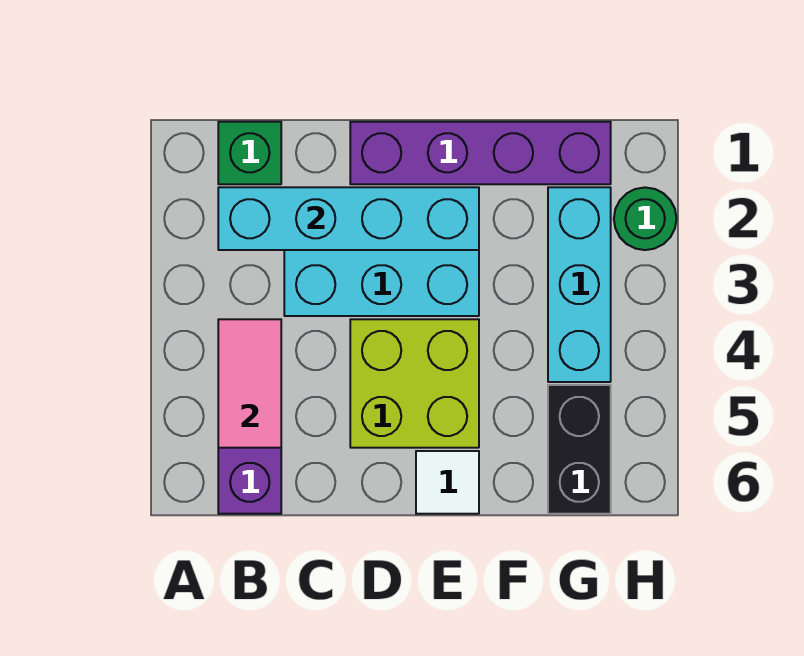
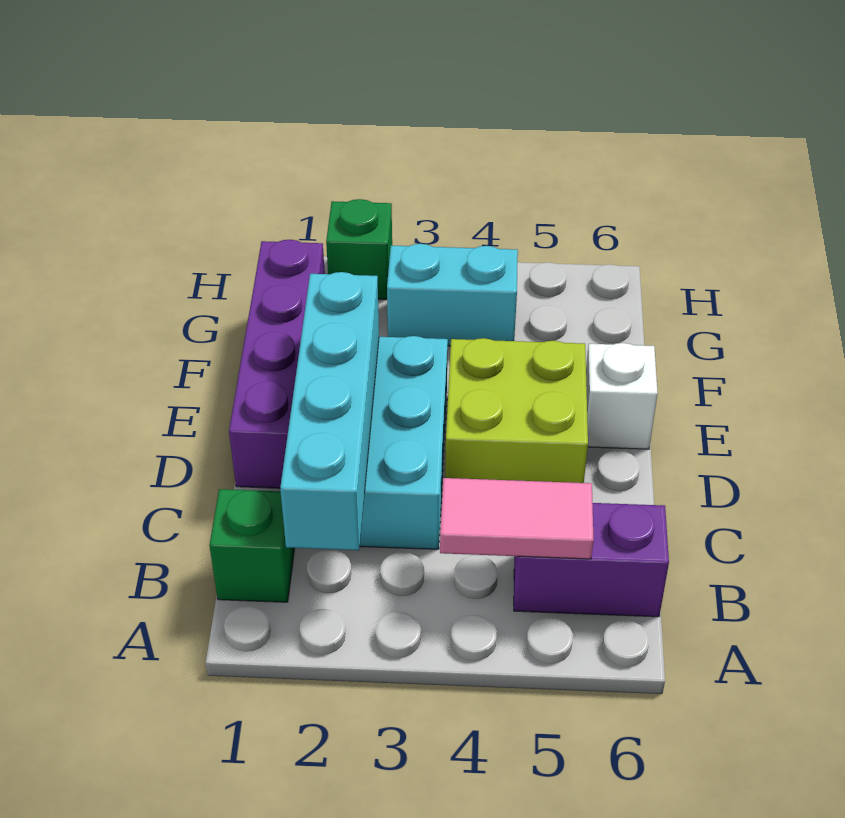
white 1x1 tile [416,451,479,514] -> white 1x1 brick [586,343,658,449]
cyan 1x3 brick [548,187,611,382] -> cyan 1x2 brick [387,244,518,346]
black 1x2 brick [548,385,611,514] -> none
green 1x1 round brick [614,187,676,250] -> green 1x1 brick [326,199,392,299]

